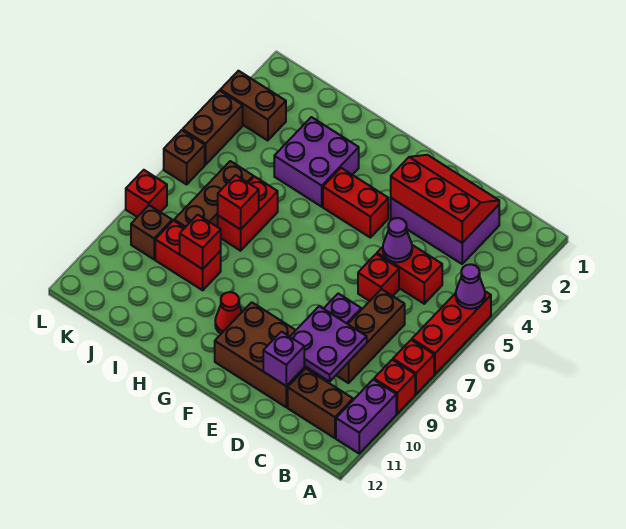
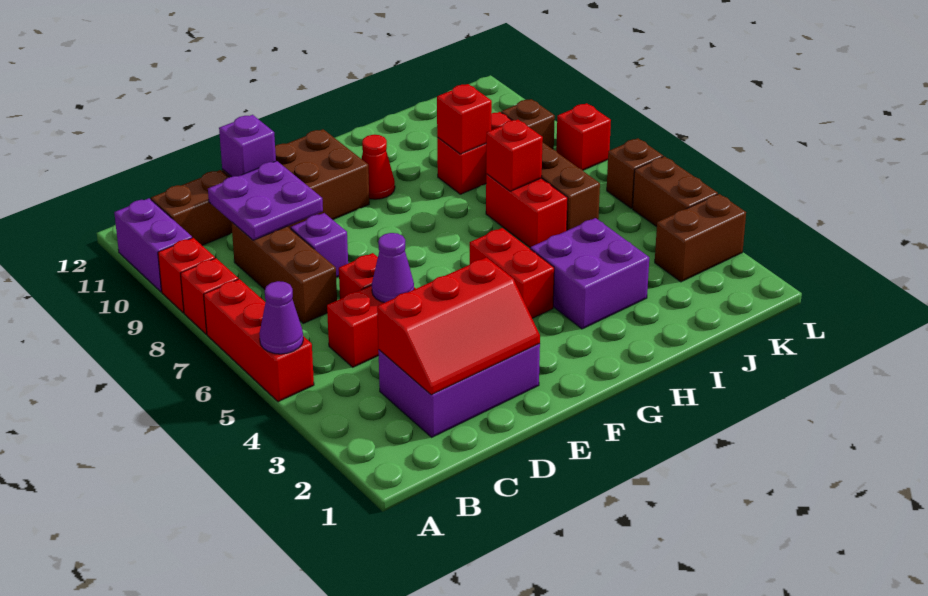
red 1x2 brick [323,168,388,237] -> red 1x2 brick turned to [470,228,554,318]

